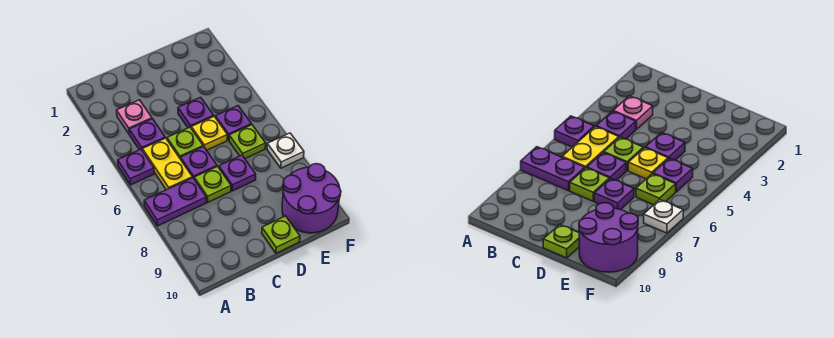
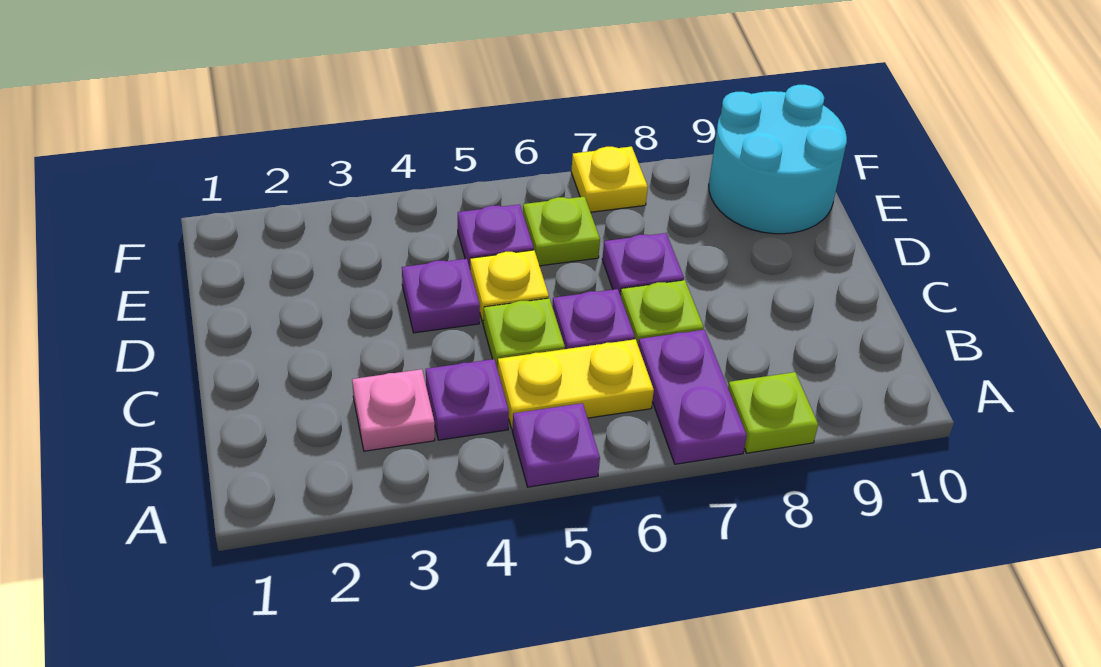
lime 1x1 plate [262,216,300,253] -> lime 1x1 plate moved to [728,372,818,453]
purple 2x2 round brick [282,164,341,233] -> cyan 2x2 round brick [709,85,847,234]
white 1x1 plate [267,133,304,168] -> yellow 1x1 plate [571,147,648,212]

